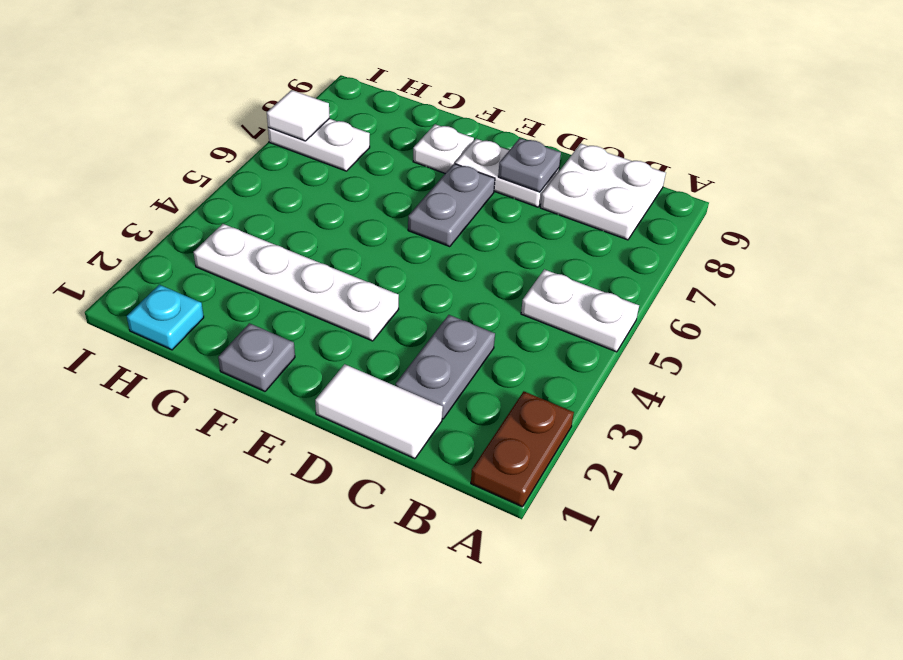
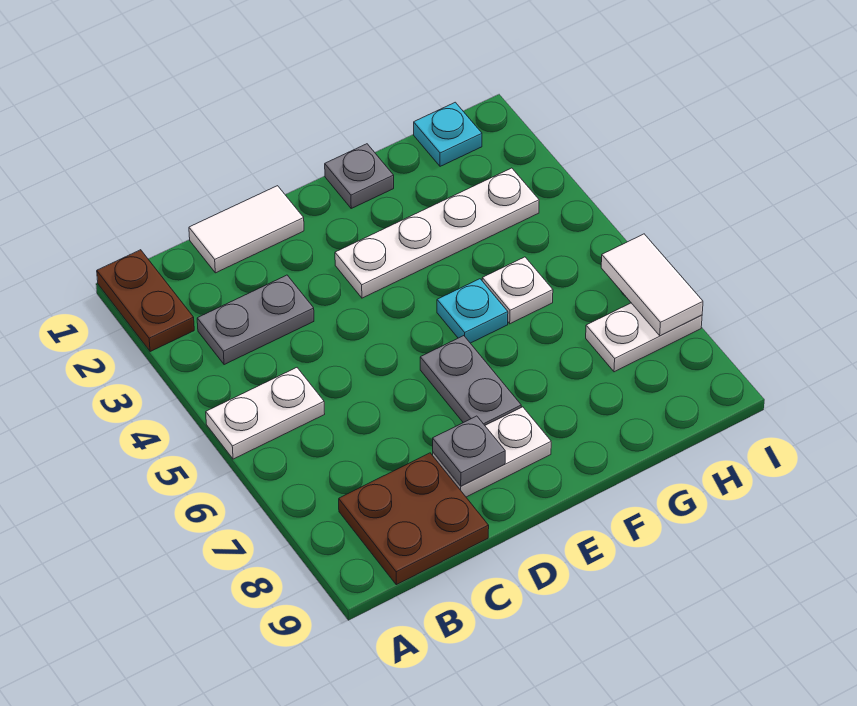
white 2x2 plate [540,144,666,240] -> brown 2x2 plate [339,453,489,585]
grey 1x2 plate [396,315,495,419] -> grey 1x2 plate turned to [197,275,314,365]
none -> cyan 1x1 plate [437,279,508,343]
white 1x1 plate [413,124,474,173] -> white 1x1 plate moved to [482,257,553,324]
white 1x1 tile [267,90,330,141] -> white 1x2 tile [601,234,703,336]

